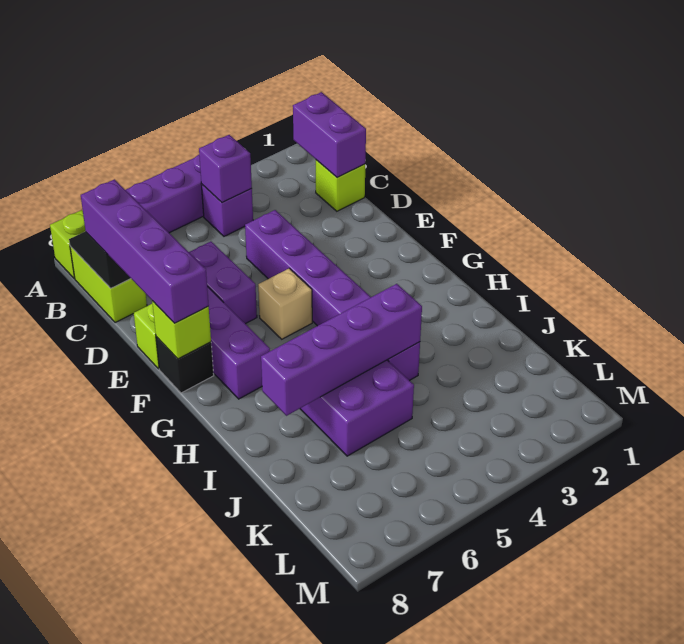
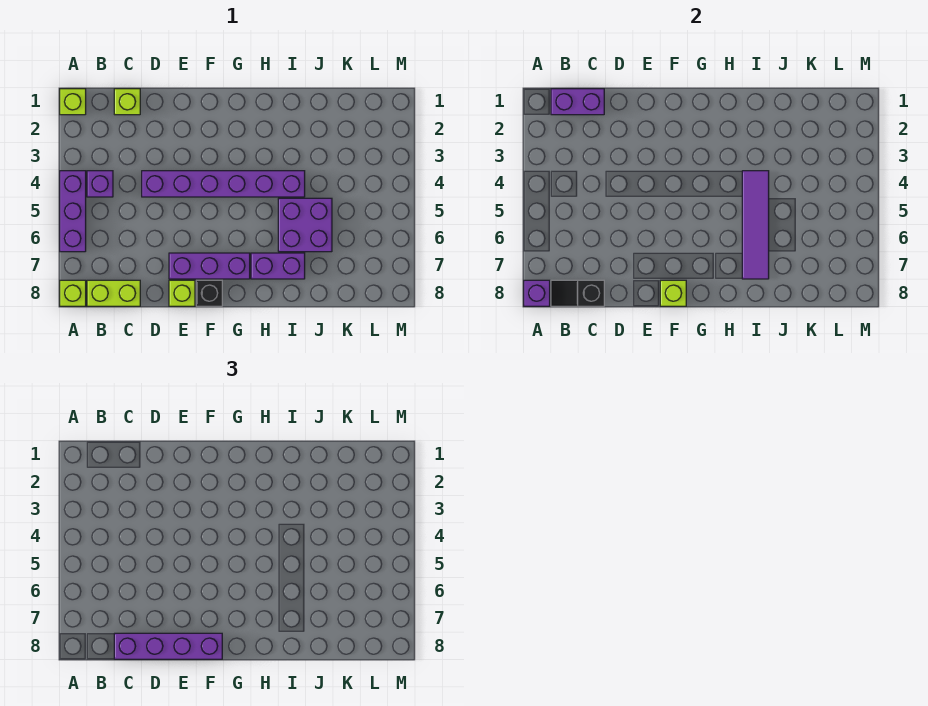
none -> lime 1x1 brick [60,89,86,115]
purple 1x1 brick [199,135,252,203] -> purple 1x1 brick moved to [524,280,550,306]
purple 1x2 brick [189,242,257,324] -> purple 1x2 brick moved to [251,253,305,279]
tan 1x1 brick [258,268,312,339] -> none
purple 1x4 brick [261,284,422,416] -> purple 1x4 tile [742,171,769,279]

